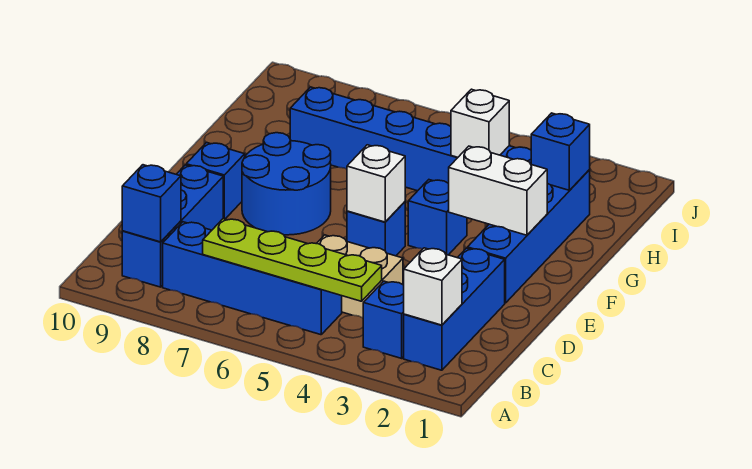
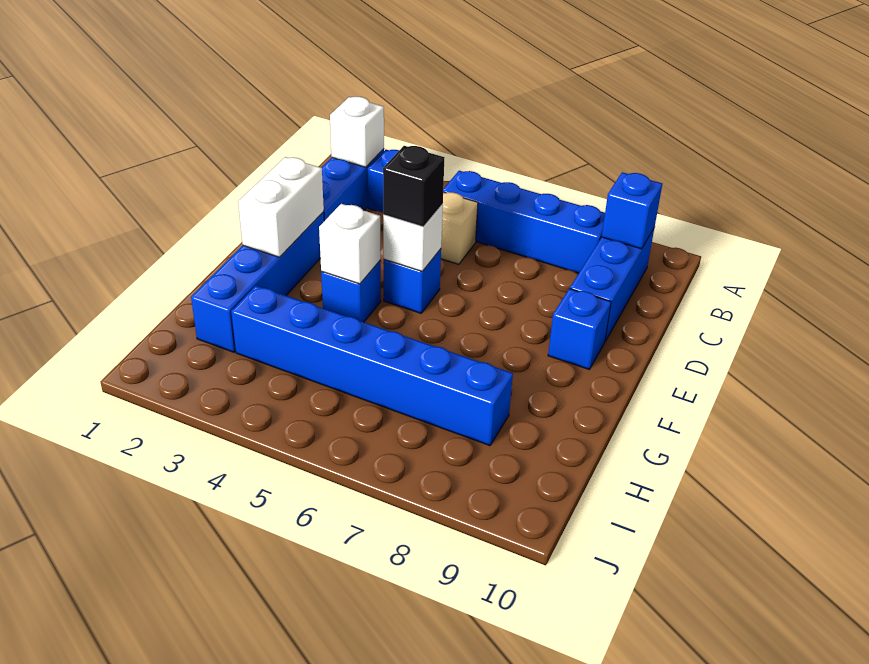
lime 1x4 plate [203,219,382,301] -> none
none -> black 1x1 brick [383,146,445,227]
blue 2x2 round brick [242,133,331,235] -> none
white 1x2 brick [449,146,547,235] -> white 1x2 brick turned to [238,157,324,257]
blue 1x1 brick [531,113,590,190] -> none
white 1x1 brick [451,89,509,157] -> white 1x1 brick moved to [319,204,381,284]

